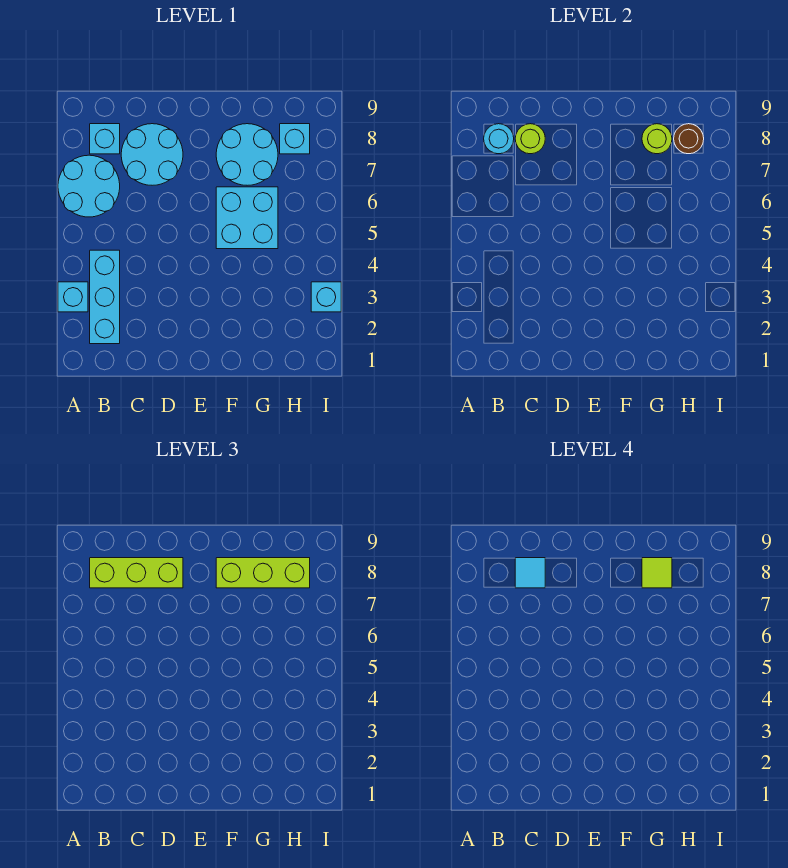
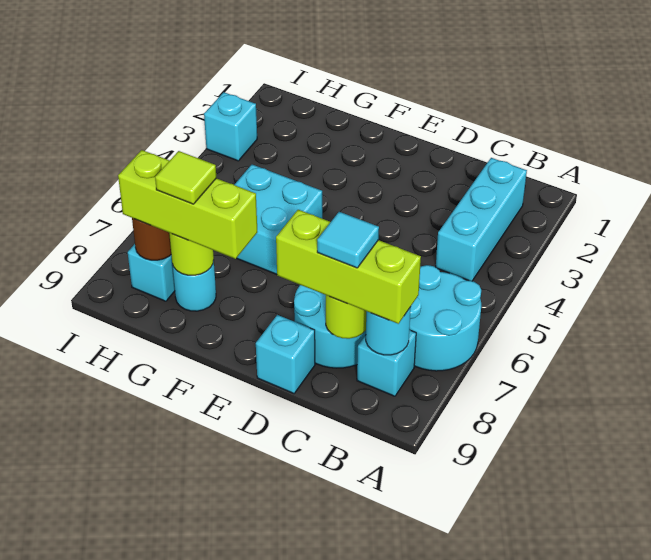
cyan 1x1 brick [58,282,88,312] -> cyan 1x1 brick moved to [256,315,315,393]
cyan 2x2 round brick [216,124,278,185] -> cyan 1x1 round brick [172,261,216,311]

